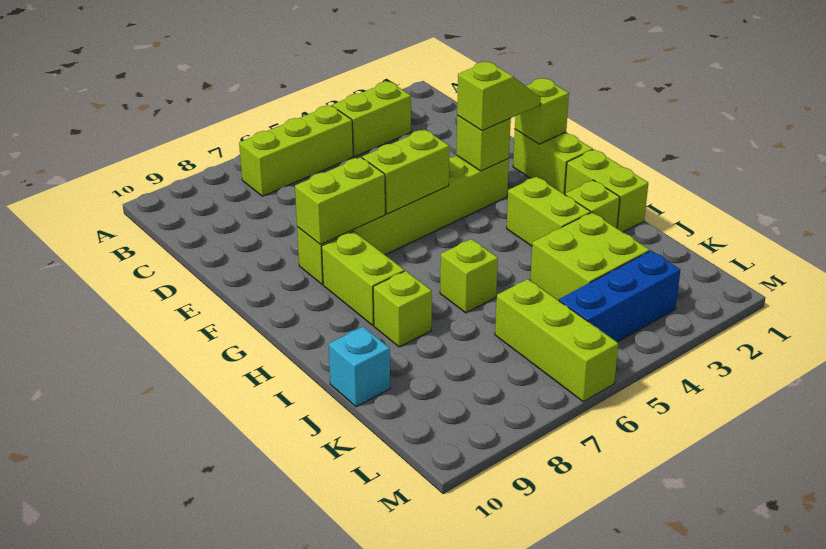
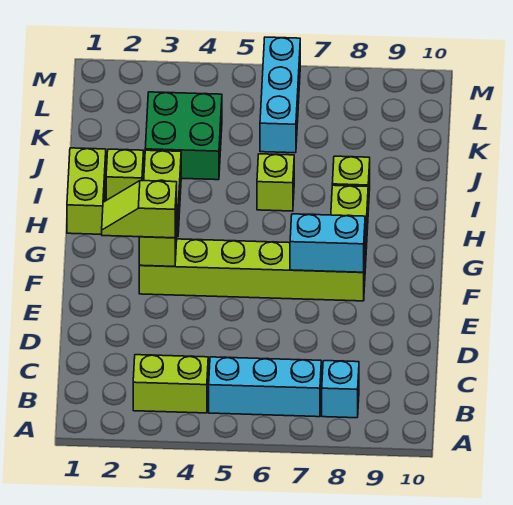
lime 1x3 brick [239,105,353,196] -> cyan 1x3 brick [209,357,321,417]
lime 1x2 brick [513,130,593,194] -> none
lime 1x1 brick [515,78,569,144] -> none
lime 1x2 brick [362,130,449,214] -> none
lime 1x2 brick [295,157,385,244] -> cyan 1x2 brick [290,214,365,272]
lime 2x2 brick [530,213,649,301] -> green 2x2 brick [145,92,222,180]
cyan 1x1 brick [329,327,390,407] -> cyan 1x1 brick moved to [322,361,359,418]
lime 1x3 brick [495,279,618,402] -> cyan 1x3 brick [260,37,300,153]
blue 1x3 brick [559,251,680,342] -> none

